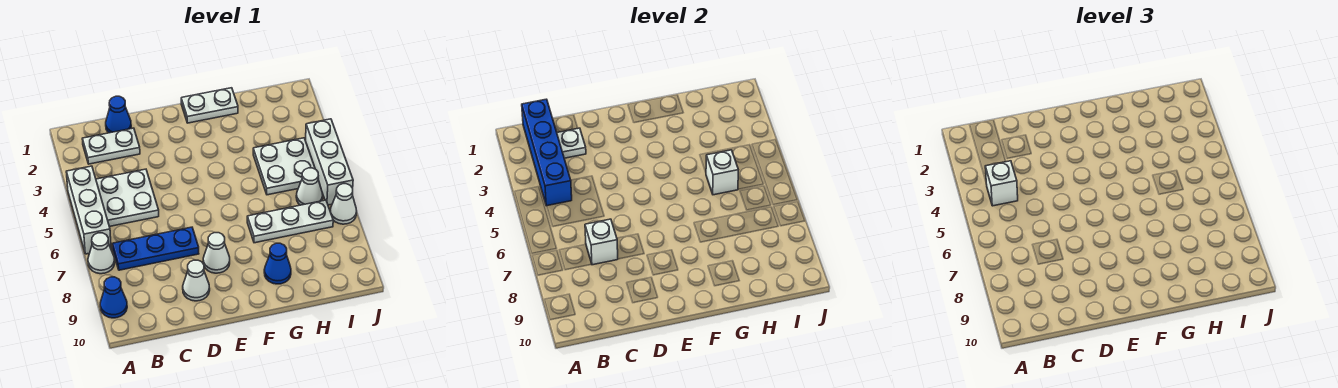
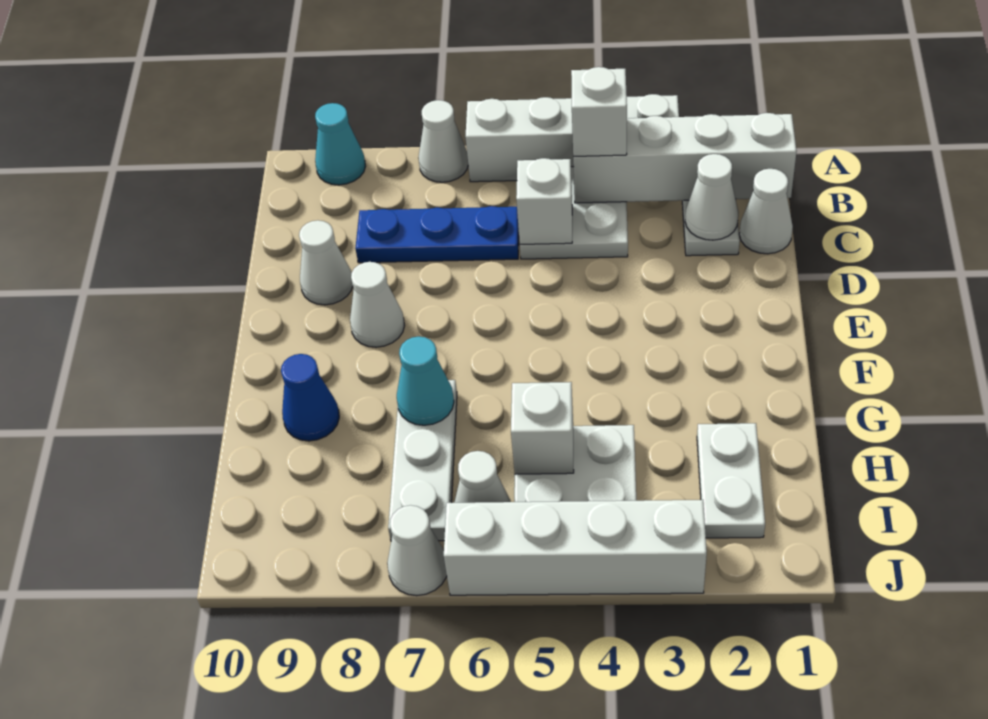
white 1x3 brick [66,166,111,254] -> white 1x4 brick [465,94,679,182]
blue 1x1 cone [100,277,127,318] -> cyan 1x1 cone [315,103,366,185]
blue 1x4 brick [522,99,572,206] -> white 1x4 brick [573,113,797,203]
blue 1x3 plate [112,227,199,270] -> blue 1x3 plate turned to [355,206,519,263]
blue 1x1 cone [106,96,131,133] -> white 1x1 cone [739,169,793,254]
white 1x1 plate [557,128,586,158] -> white 1x1 cone [685,154,739,240]
white 1x1 brick [585,219,618,265] -> white 1x1 brick moved to [516,158,572,244]
white 1x2 plate [181,88,238,123] -> white 1x2 plate moved to [697,423,765,538]
none -> cyan 1x1 cone [397,336,454,425]
white 1x3 brick [306,119,353,205] -> white 1x4 brick [444,500,707,595]

